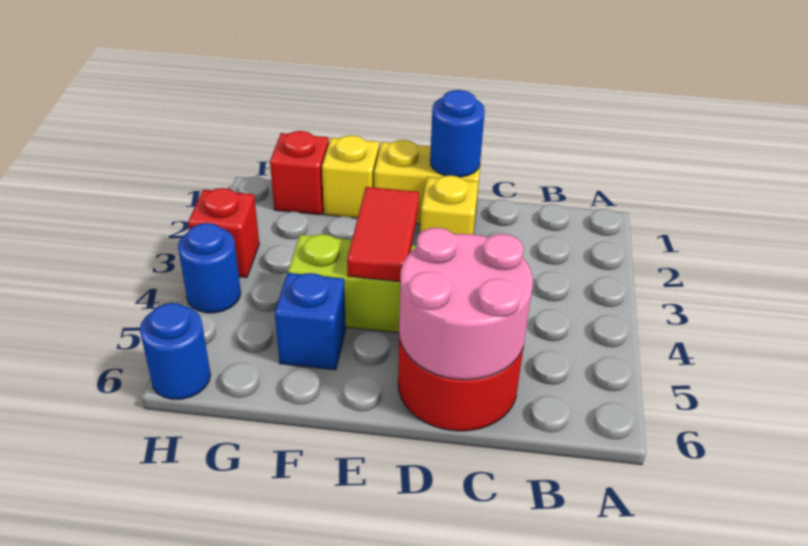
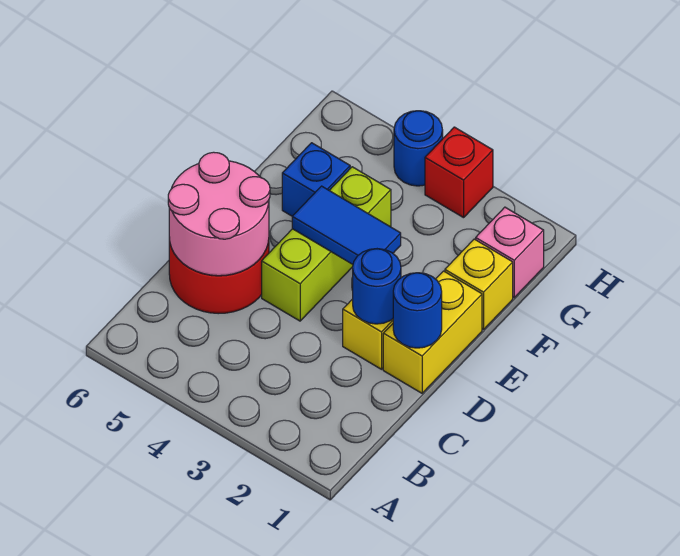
red 1x2 tile [347,187,419,282] -> blue 1x2 tile [292,186,401,264]
red 1x1 brick [270,131,329,215] -> pink 1x1 brick [476,207,544,298]
blue 1x1 round brick [140,303,211,399] -> blue 1x1 round brick moved to [353,249,401,324]

